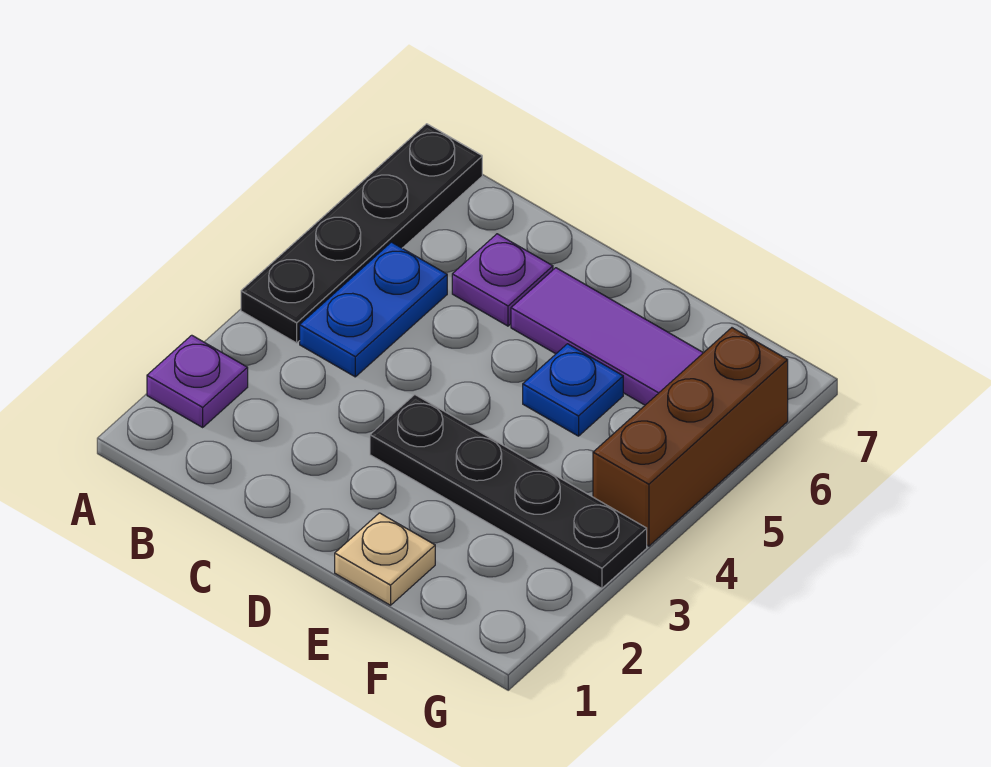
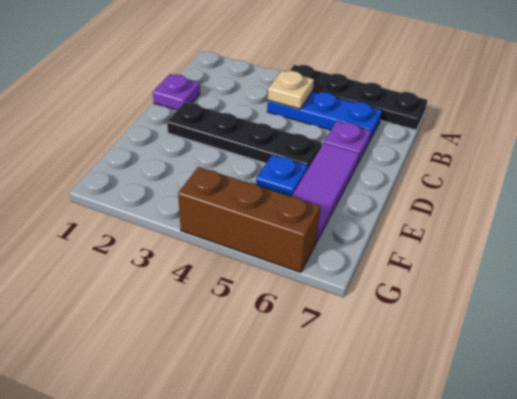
purple 1x1 plate [147,335,248,427] -> purple 1x1 plate moved to [153,74,200,110]
blue 1x2 plate [300,242,447,377] -> blue 1x3 plate [267,91,382,141]
black 1x4 plate [370,395,647,588] -> black 1x4 plate turned to [167,102,322,169]
tan 1x1 plate [335,513,435,605] -> tan 1x1 plate moved to [268,71,314,109]

